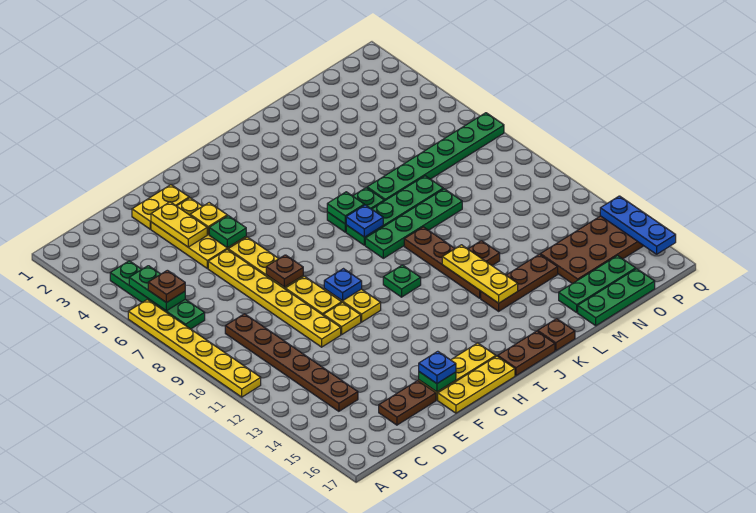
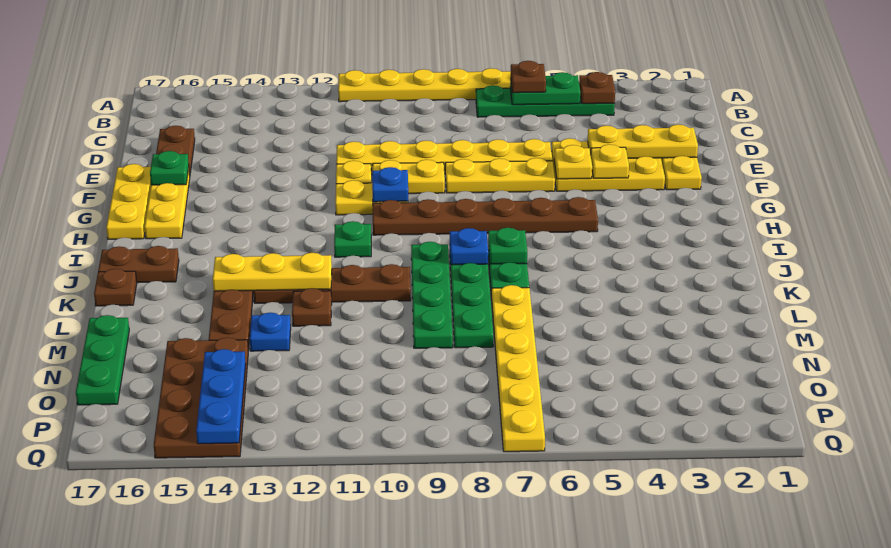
brown 1x6 plate [225,314,358,411] -> brown 1x6 plate moved to [373,197,598,235]
yellow 1x2 plate [151,202,207,247] -> yellow 1x3 plate [588,125,698,158]
green 1x1 plate [209,216,246,248] -> yellow 1x1 plate [554,145,592,179]
brown 1x1 plate [266,255,303,287] -> brown 1x1 plate moved to [579,72,615,104]
blue 1x1 plate [419,351,456,383] -> blue 1x1 plate moved to [250,313,291,351]
brown 1x2 plate [498,331,555,376] -> brown 1x2 plate turned to [98,246,179,283]
green 1x6 plate [367,113,504,201] -> yellow 1x6 plate [492,285,545,452]
green 1x3 plate [559,256,636,312] -> none
blue 1x3 plate [600,196,676,254] -> blue 1x3 plate turned to [196,349,246,444]

